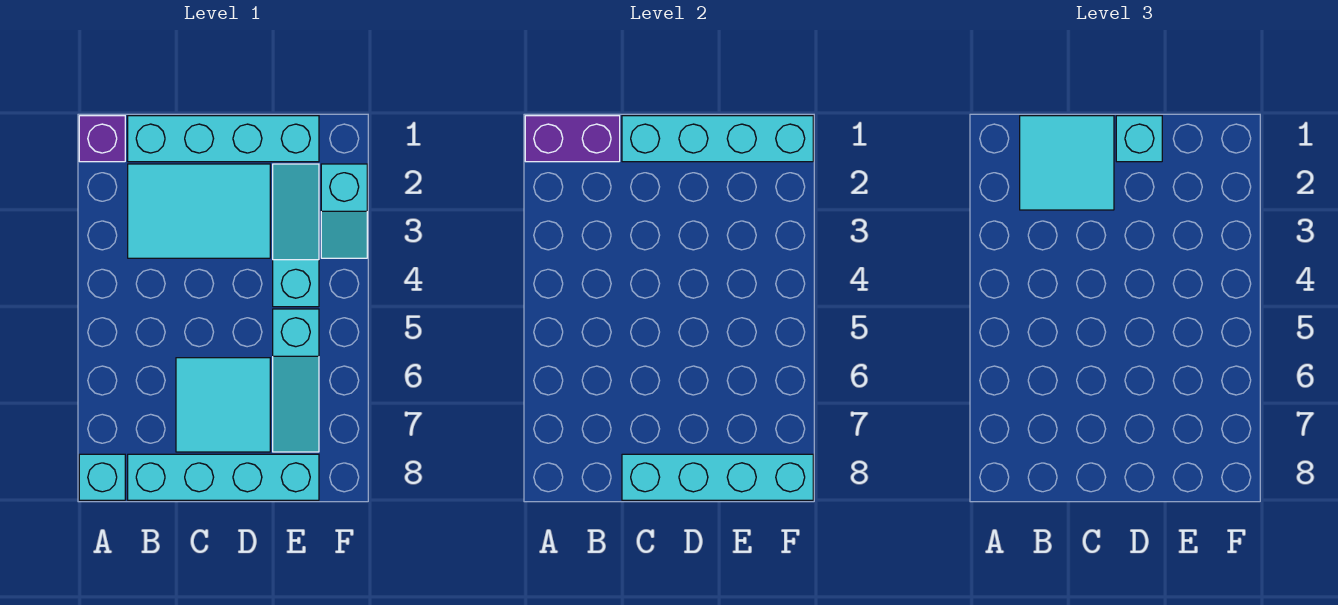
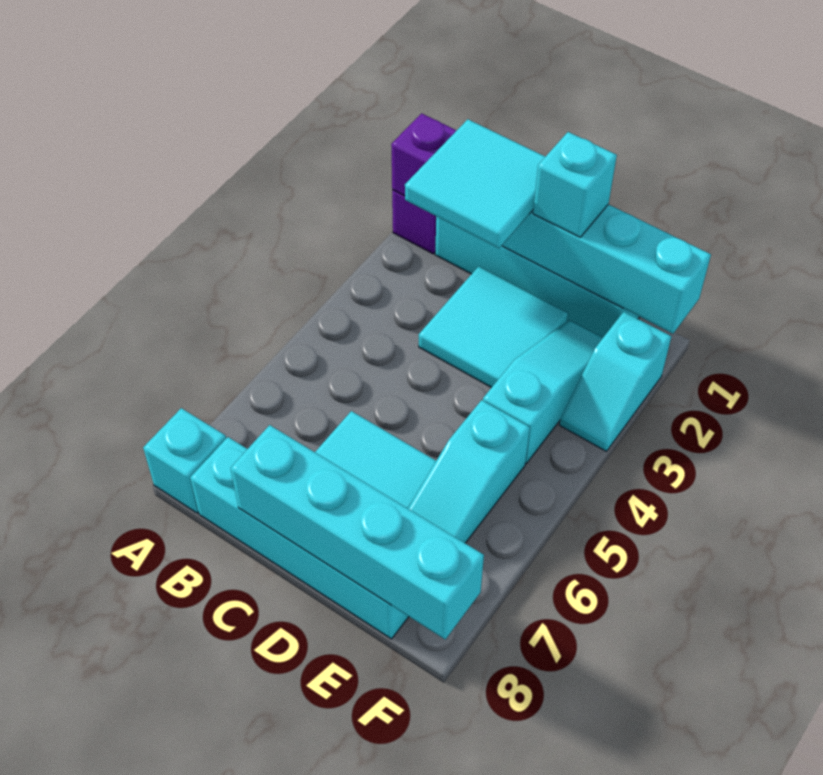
cyan 2x3 tile [128,164,270,258] -> cyan 2x2 tile [419,267,568,388]

